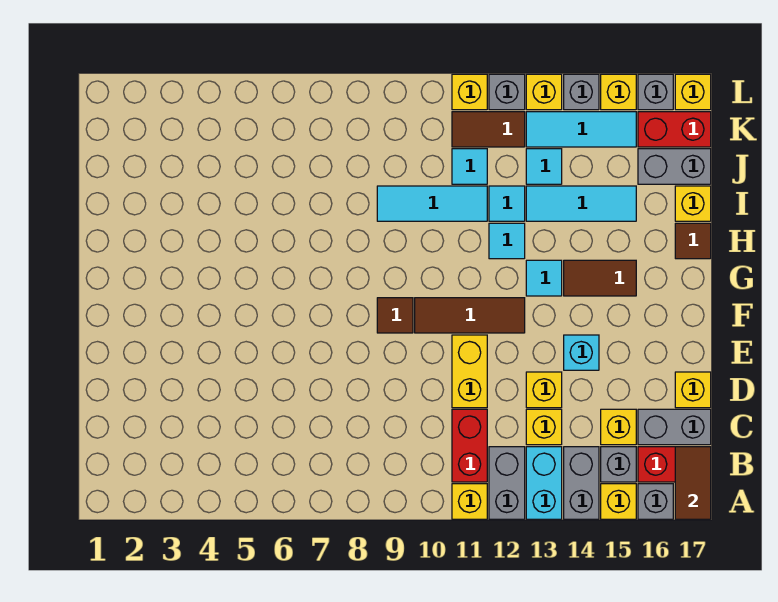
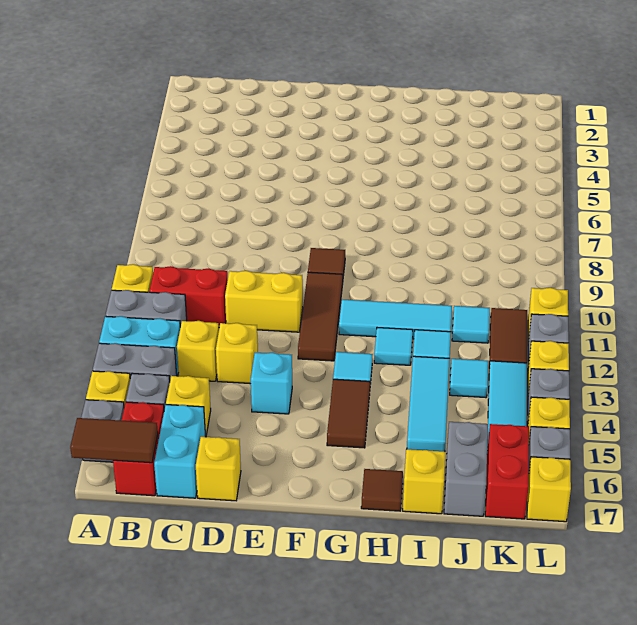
grey 1x2 brick [638,409,711,445] -> cyan 1x2 brick [154,405,206,498]
cyan 1x3 tile [377,186,487,221] -> cyan 1x3 tile turned to [339,300,452,339]

